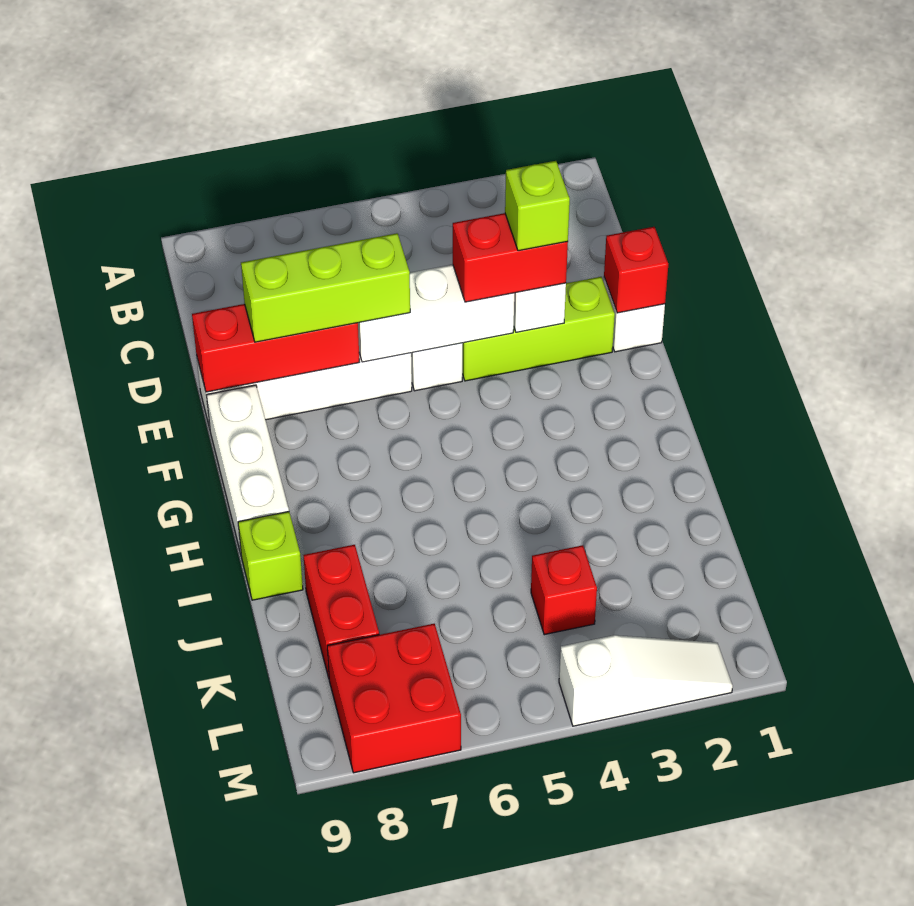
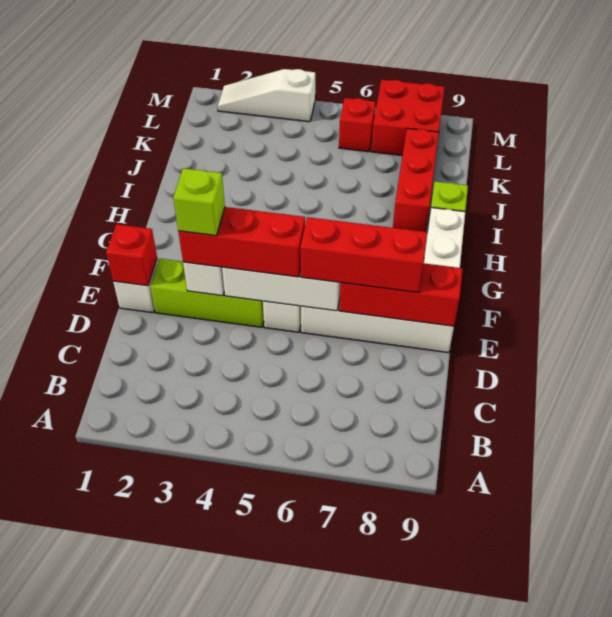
red 1x2 brick [453,213,568,302] -> red 1x3 brick [178,207,305,277]
lime 1x3 brick [241,233,410,342] -> red 1x3 brick [300,217,427,293]
red 1x2 brick [303,545,379,678] -> red 1x3 brick [393,128,439,232]
red 1x1 brick [531,545,597,635] -> red 1x1 brick moved to [339,98,375,152]

